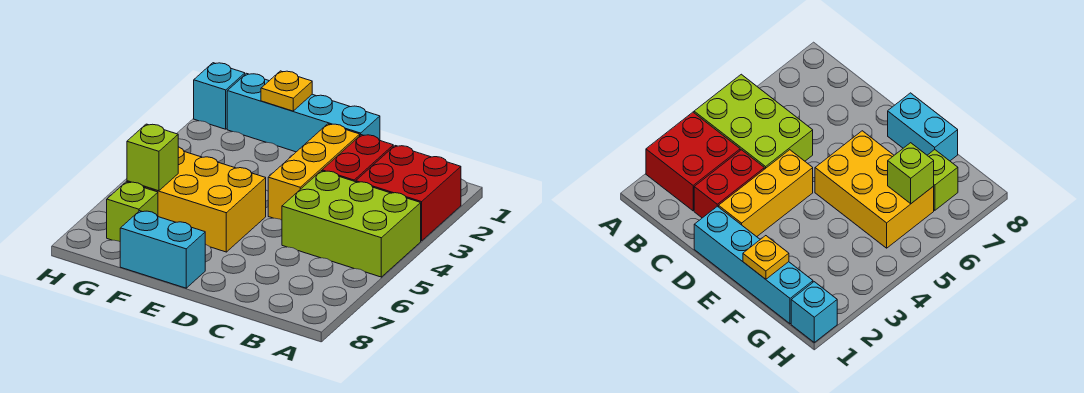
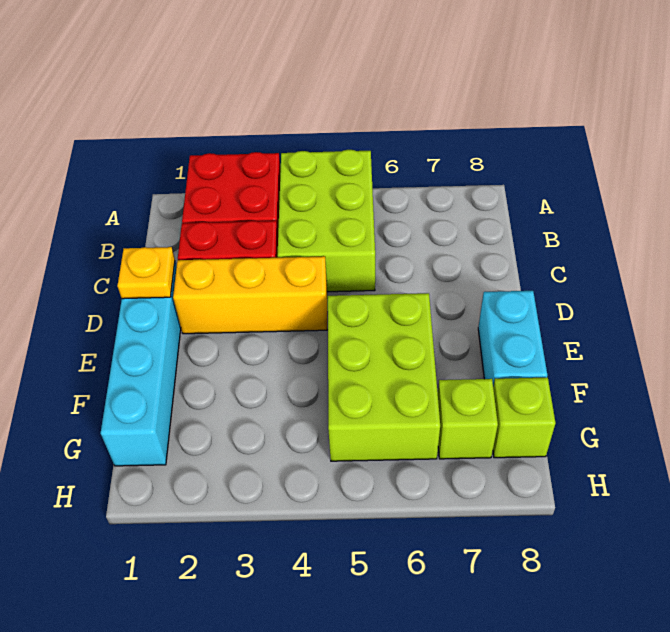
yellow 2x3 brick [127,147,266,252] -> lime 2x3 brick [328,293,440,461]
yellow 1x1 plate [261,71,312,111] -> yellow 1x1 plate moved to [117,247,175,299]
lime 1x1 brick [127,124,178,191] -> lime 1x1 brick moved to [493,377,555,458]
cyan 1x1 brick [194,63,245,129] -> none

